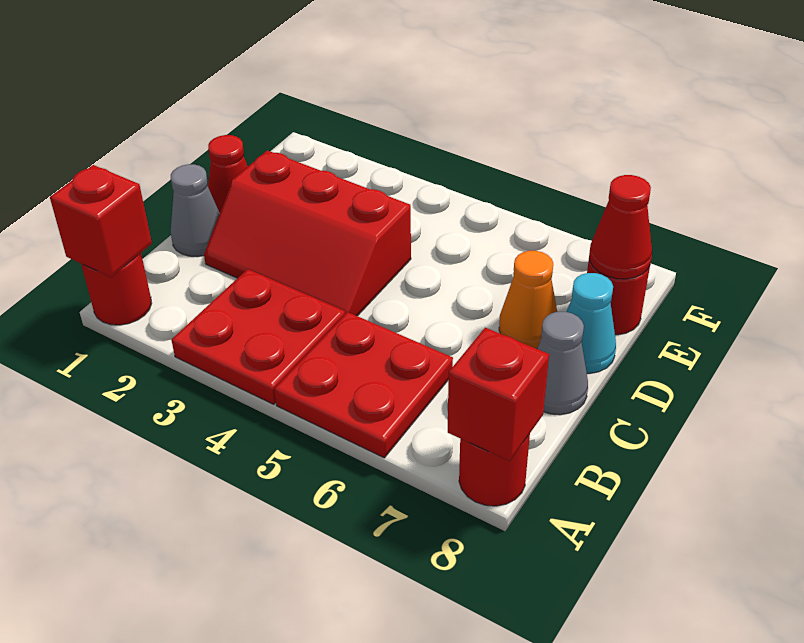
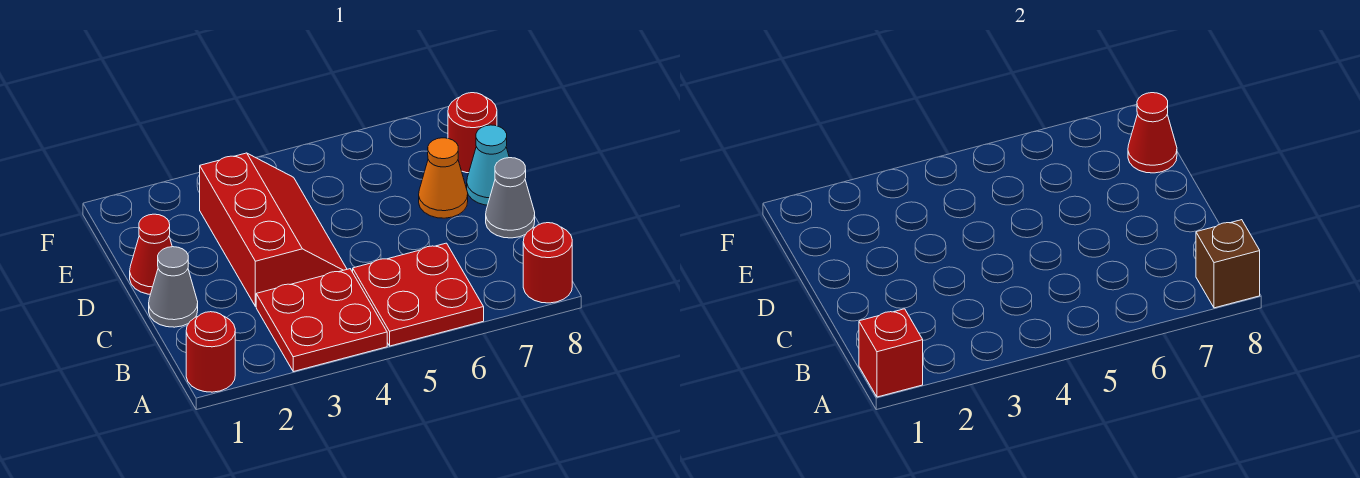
red 1x1 brick [448,328,549,461] -> brown 1x1 brick [1196,220,1260,308]
red 2x3 slope [204,150,411,316] -> red 2x3 slope turned to [200,153,347,307]

